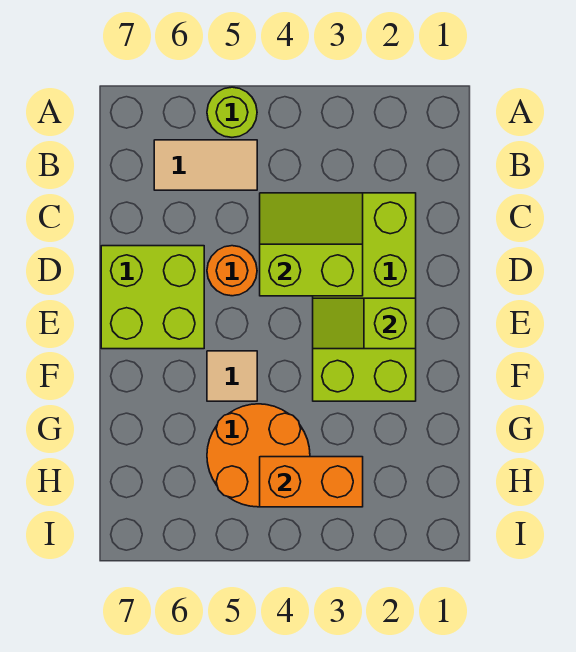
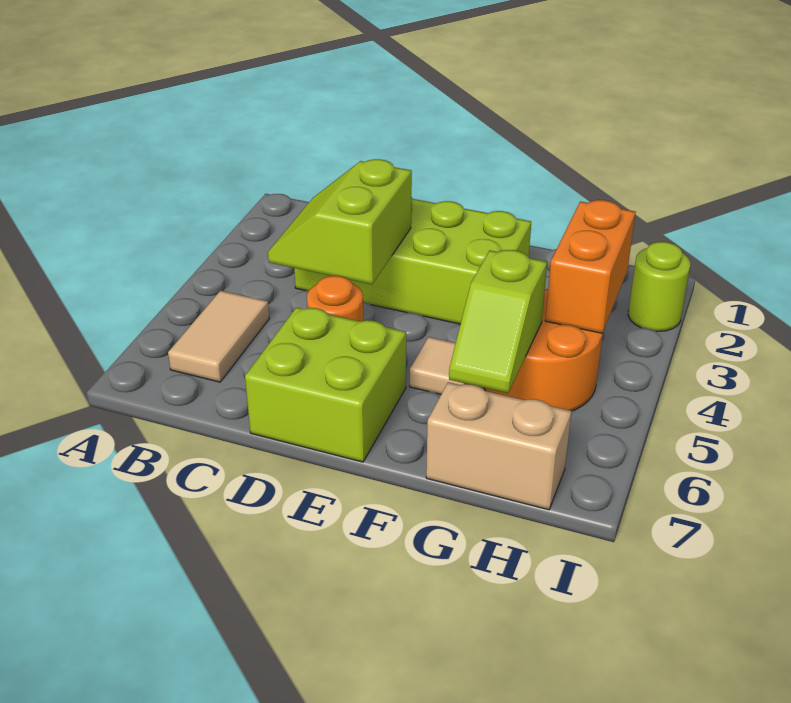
lime 1x1 round brick [207,87,257,137] -> lime 1x1 round brick moved to [628,242,690,331]
lime 1x2 slope [313,298,416,349] -> lime 1x2 slope moved to [449,250,547,393]
none -> tan 1x2 brick [426,382,572,510]

